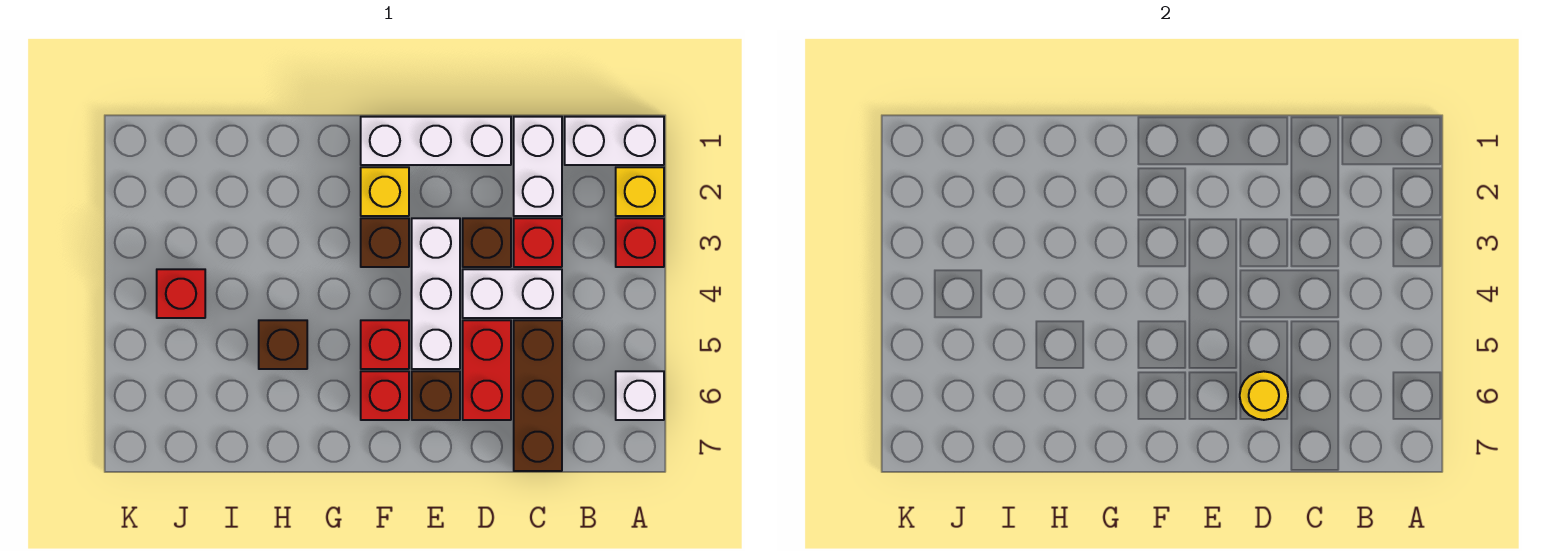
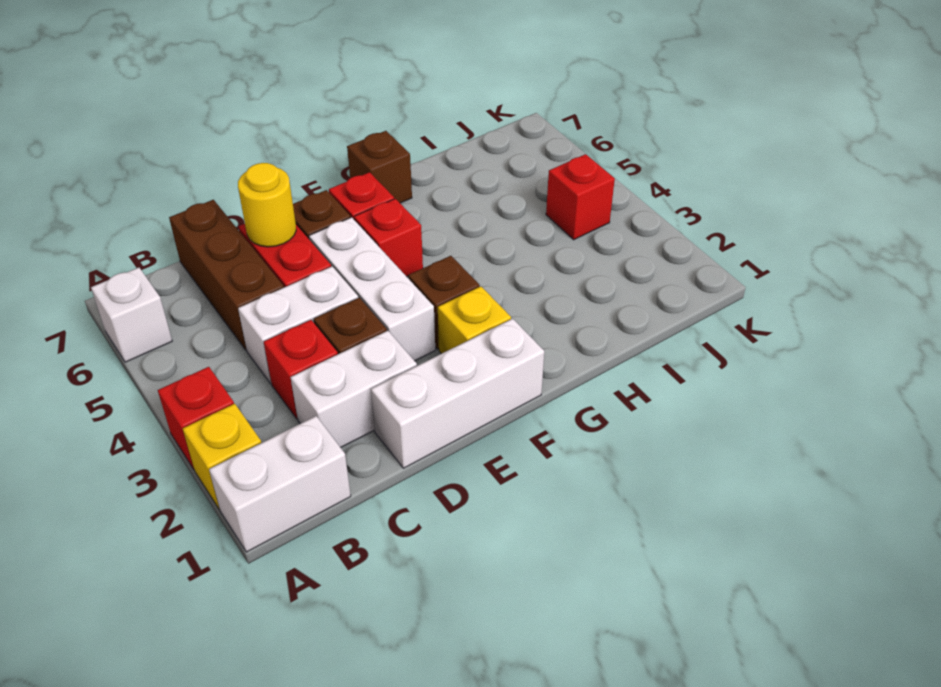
white 1x2 brick [514,117,562,216] -> white 1x2 brick turned to [291,331,417,448]
brown 1x1 brick [259,320,307,369] -> brown 1x1 brick moved to [347,131,412,203]

